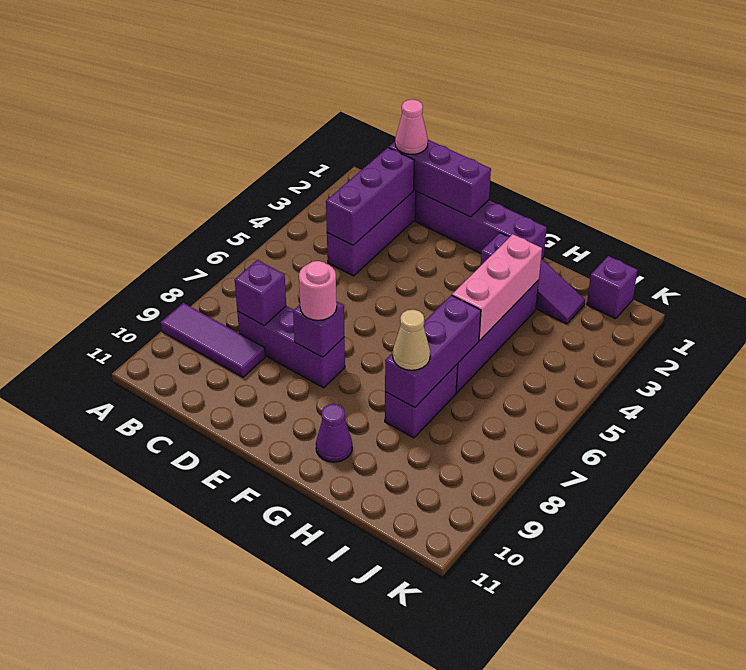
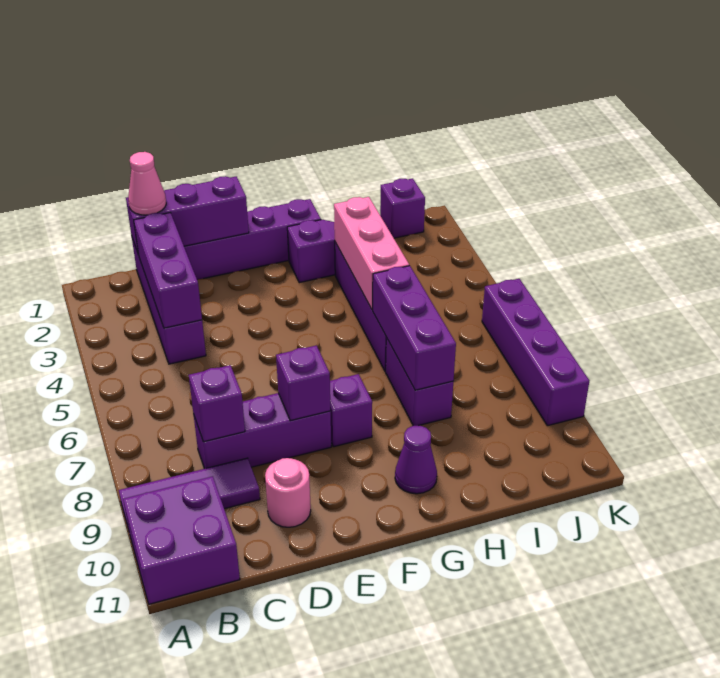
none -> purple 2x2 brick [123,476,240,604]
pink 1x1 round brick [299,261,337,320] -> pink 1x1 round brick moved to [265,458,311,527]
none -> purple 1x1 brick [330,374,372,447]
tan 1x1 cone [393,310,430,370] -> none
none -> purple 1x4 brick [482,279,589,426]

